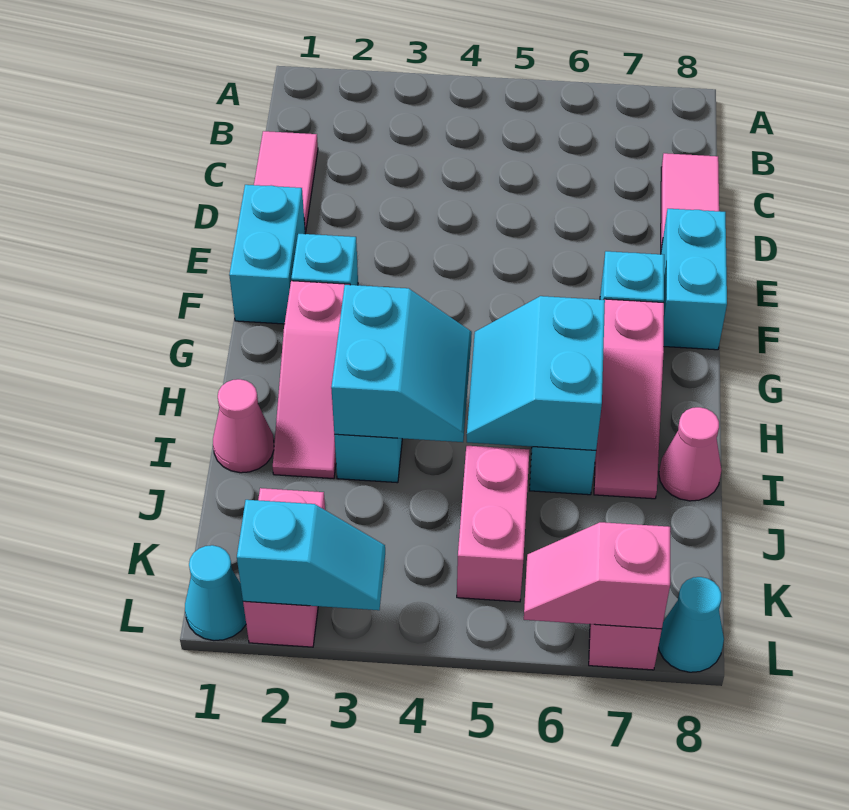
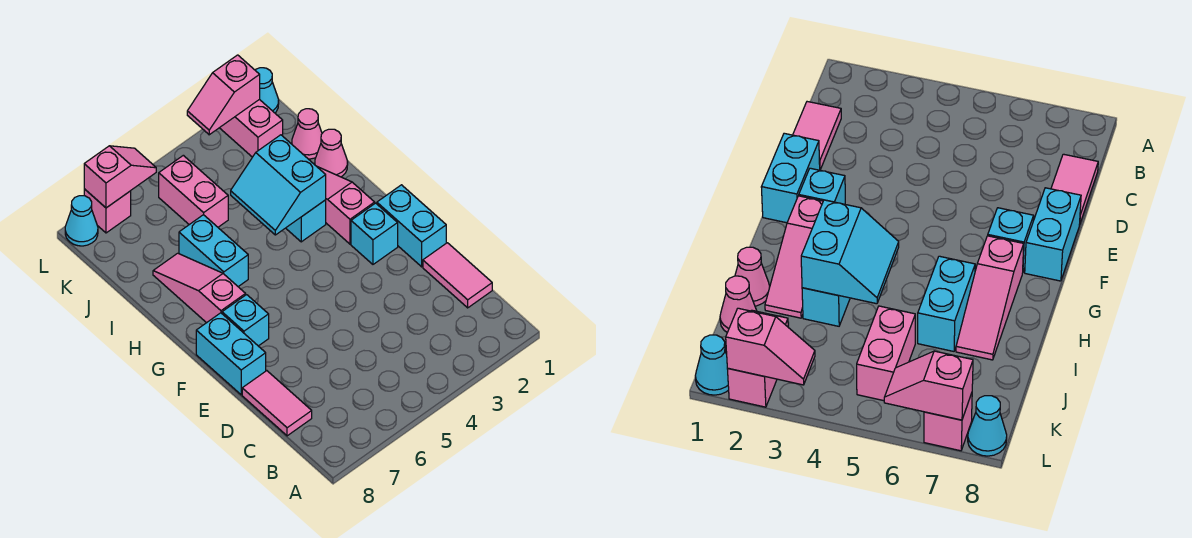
cyan 2x2 slope [467,296,605,450] -> none
pink 1x1 cone [659,407,722,501] -> pink 1x1 cone moved to [292,109,322,159]
cyan 1x2 slope [237,500,385,610] -> pink 1x2 slope [187,55,260,135]

